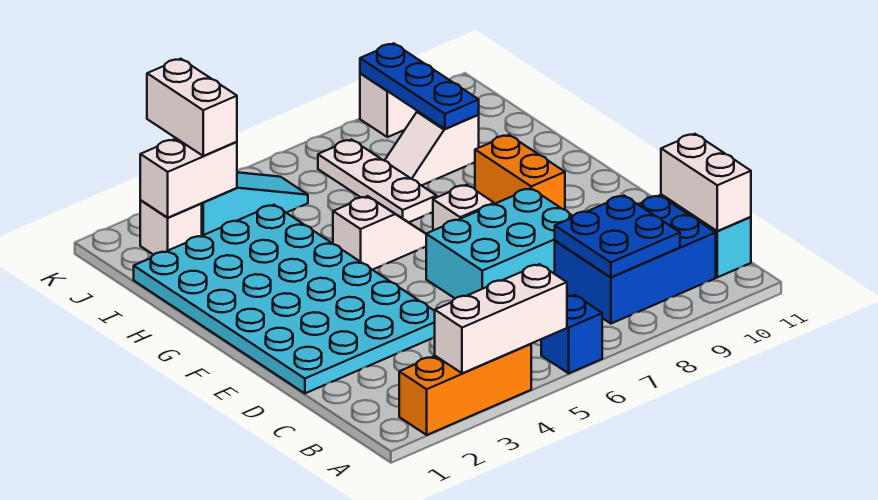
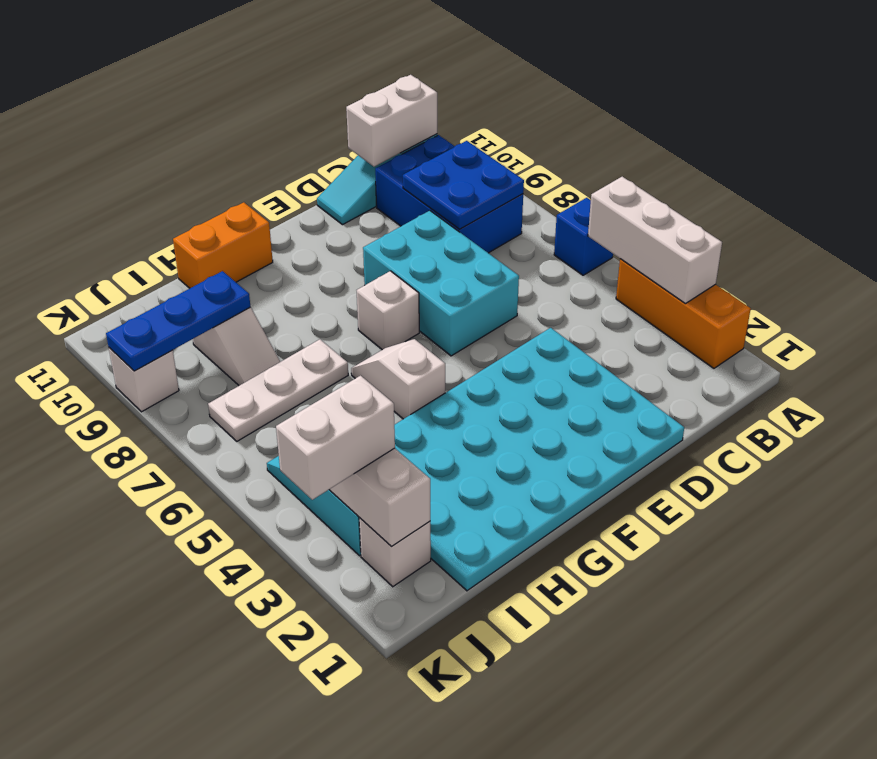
orange 1x2 brick [475,135,565,210] -> orange 1x2 brick moved to [173,202,273,288]

